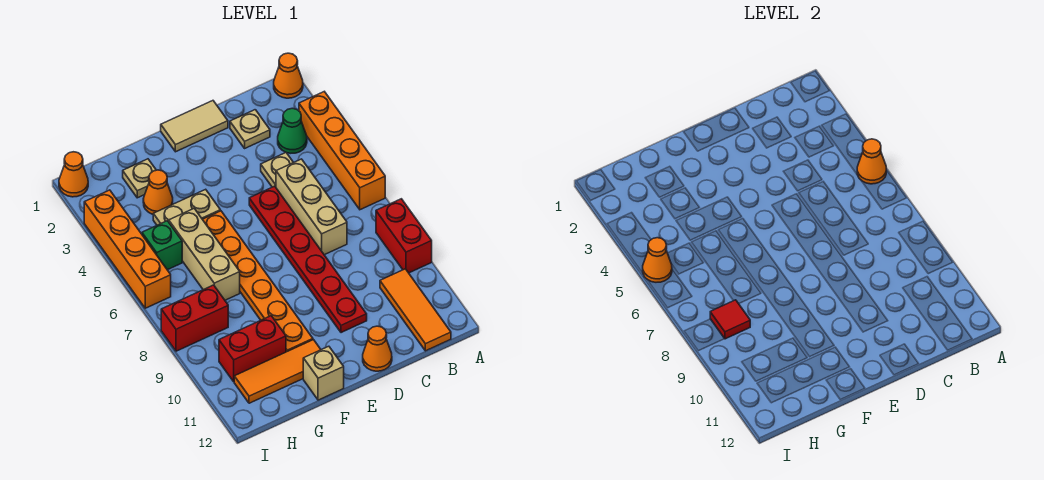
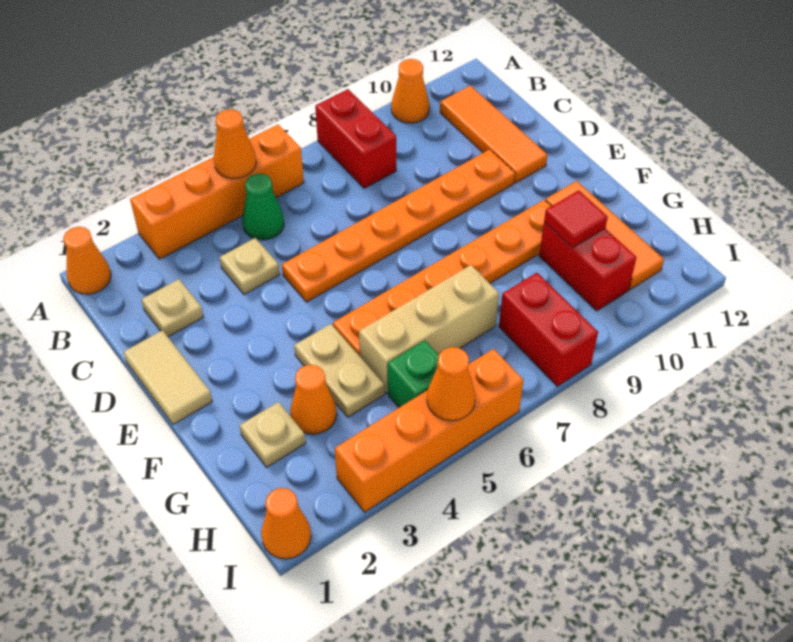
red 1x2 brick [376,199,432,273] -> red 1x2 brick turned to [315,89,396,188]
green 1x1 cone [278,108,307,153] -> green 1x1 cone moved to [242,173,284,240]
orange 1x3 tile [380,269,451,351] -> orange 1x3 tile turned to [440,86,547,183]
tan 1x3 brick [276,159,347,255] -> none
red 1x6 plate [249,186,367,333] -> orange 1x6 plate [282,149,515,302]
orange 1x1 cone [363,326,392,371] -> orange 1x1 cone moved to [391,59,430,123]
tan 1x1 brick [303,346,344,400] -> none
red 1x1 tile [710,300,750,339] -> red 1x1 tile moved to [544,190,608,248]

